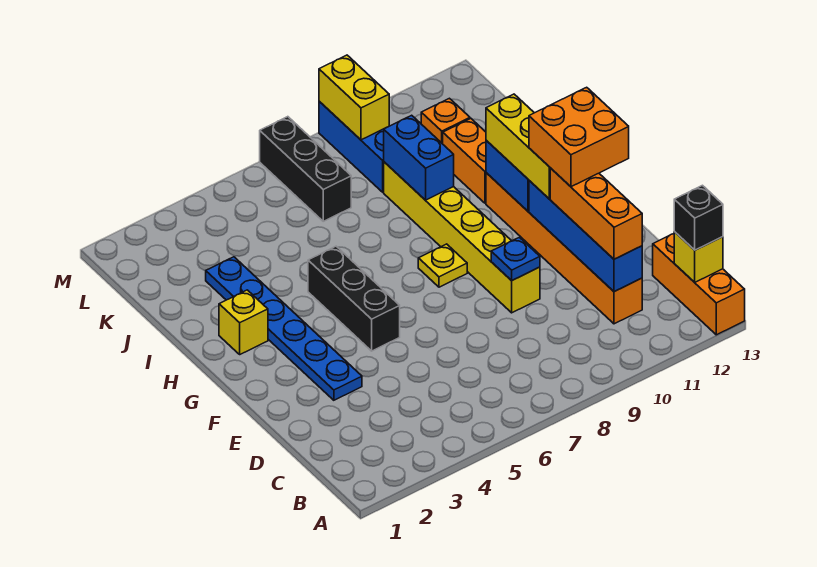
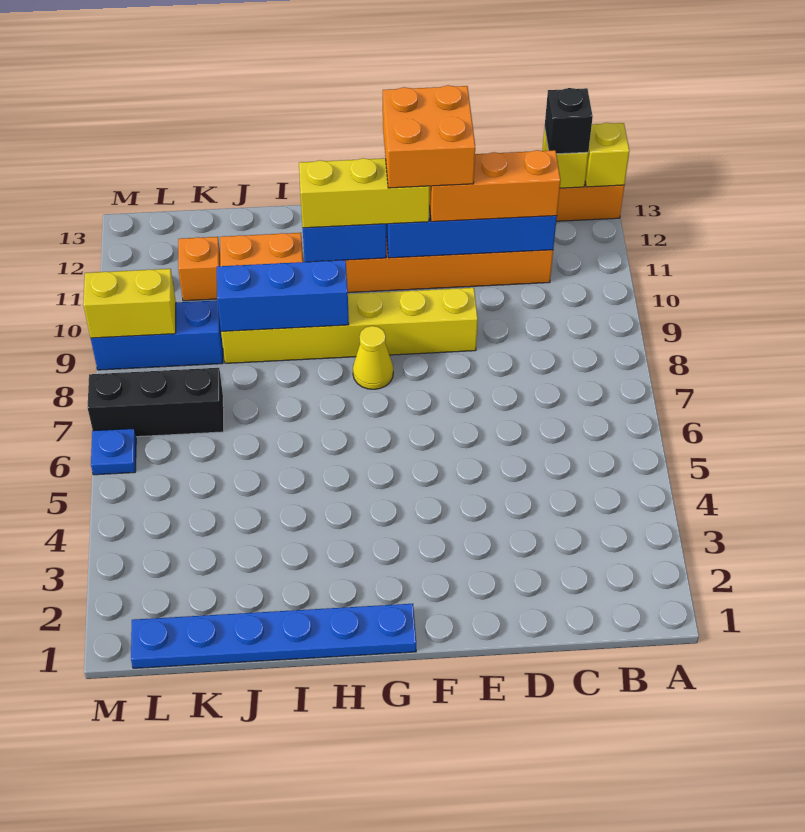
blue 1x6 plate [206,257,362,400] -> blue 1x6 plate moved to [131,604,416,668]
blue 1x1 plate [491,237,540,281] -> blue 1x1 plate moved to [91,428,136,475]
black 1x3 brick [308,246,400,351] -> none
yellow 1x1 plate [418,244,467,287] -> yellow 1x1 cone [353,326,393,389]
yellow 1x1 brick [219,290,268,354] -> yellow 1x1 brick moved to [585,123,629,187]
blue 1x2 brick [384,115,454,200] -> blue 1x3 brick [217,260,349,331]

